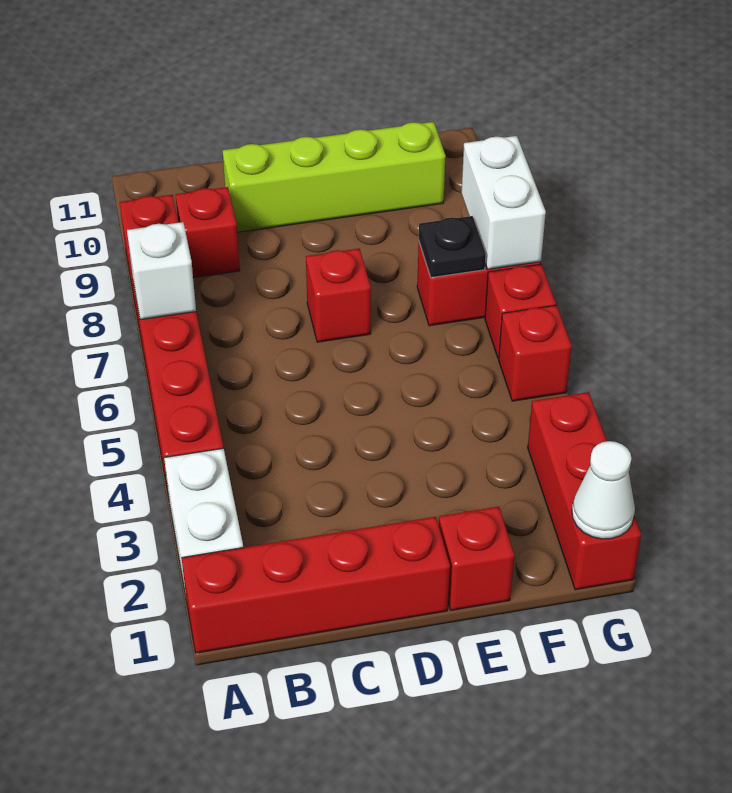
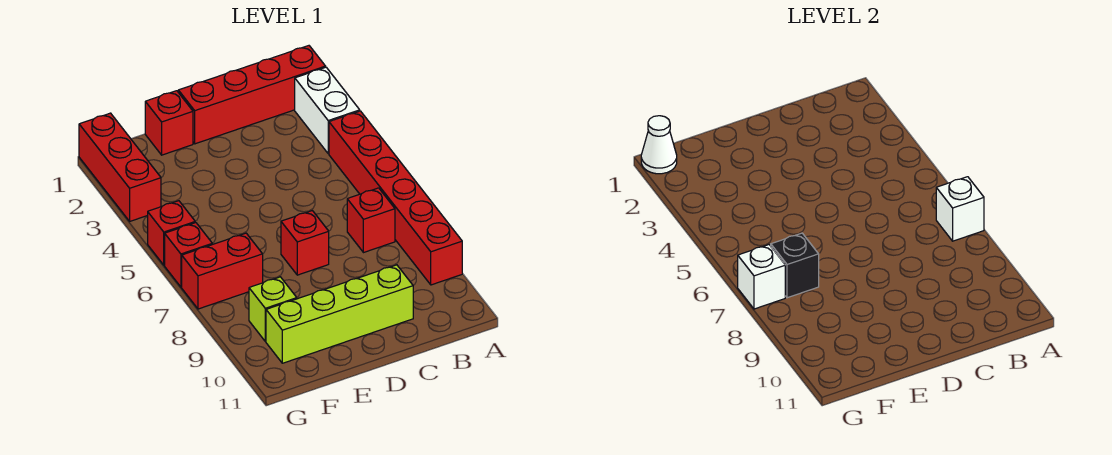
red 1x1 brick [176,187,240,278] -> red 1x1 brick moved to [347,188,395,253]
black 1x1 plate [419,216,486,278] -> black 1x1 brick [771,233,819,298]
none -> lime 1x1 brick [249,277,297,341]
white 1x2 brick [461,136,546,269] -> white 1x1 brick [738,245,785,309]

